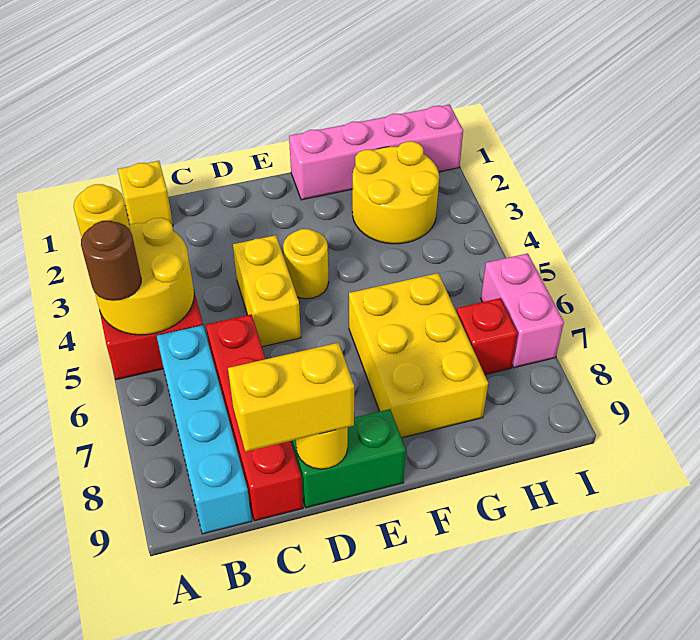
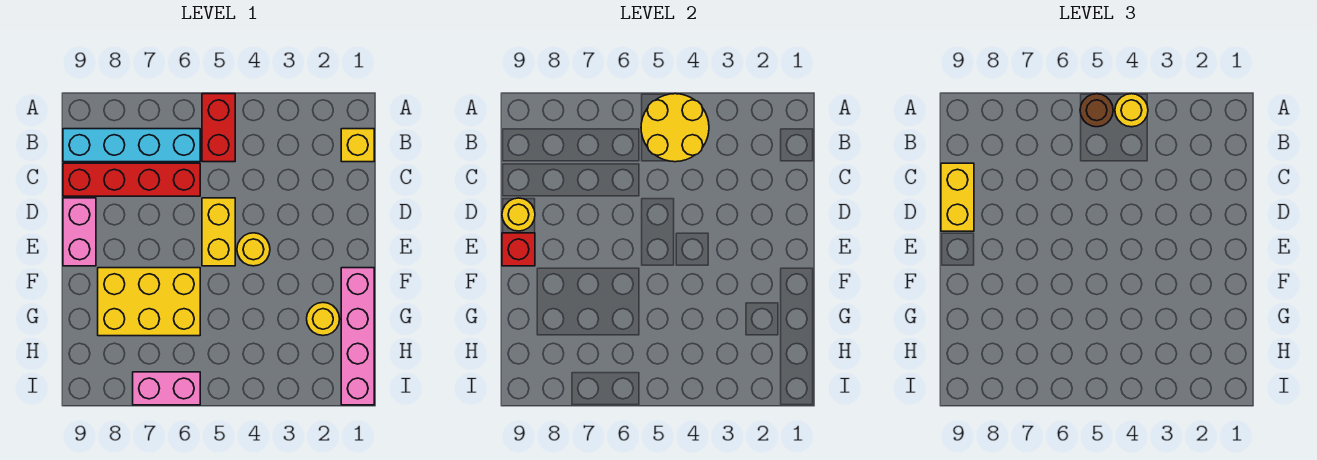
yellow 1x2 brick [233,235,301,347] -> yellow 1x2 brick turned to [202,198,235,266]
green 1x2 brick [291,409,406,508] -> pink 1x2 brick [63,198,96,266]
yellow 2x2 round brick [352,141,439,244] -> yellow 1x1 round brick [307,303,340,335]
red 1x1 brick [456,298,518,375] -> red 1x1 brick moved to [502,233,535,266]

